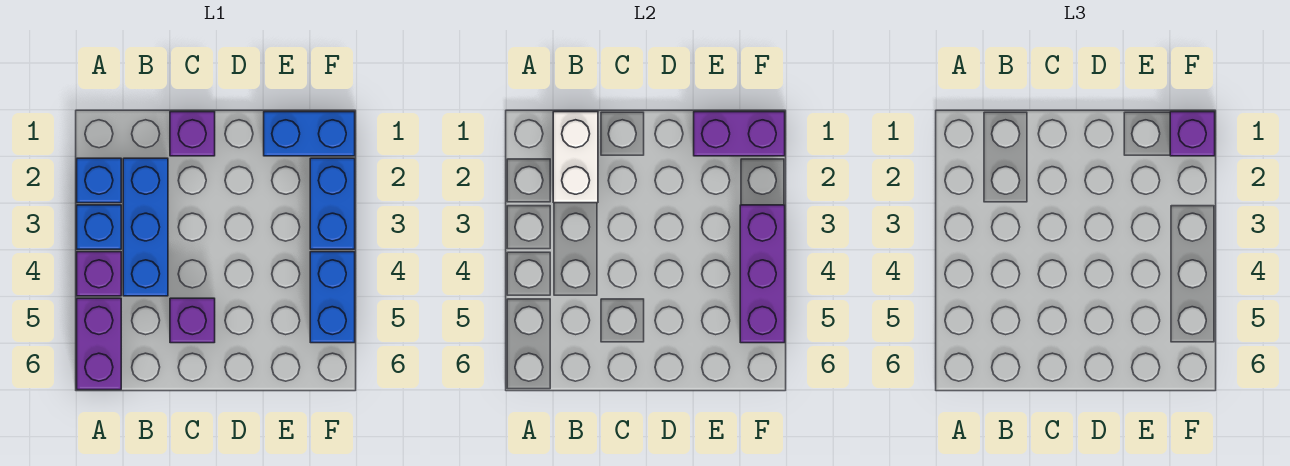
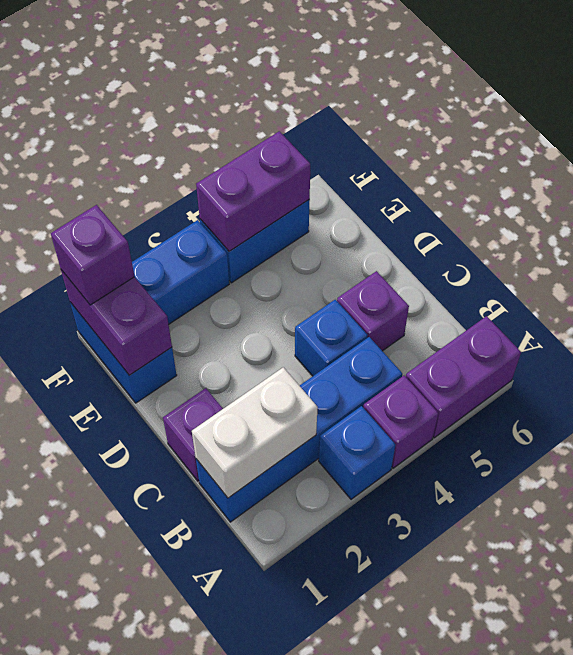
blue 1x1 brick [77,158,121,203] -> blue 1x1 brick moved to [295,300,368,376]
blue 1x3 brick [123,158,168,296] -> blue 1x4 brick [196,337,402,522]
purple 1x3 brick [740,205,785,343] -> purple 1x2 brick [196,131,310,251]

